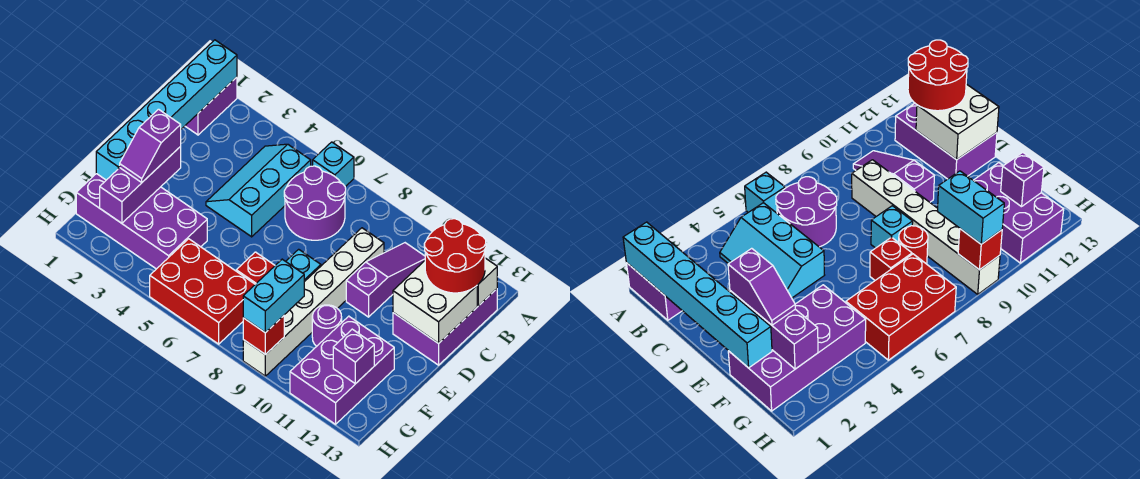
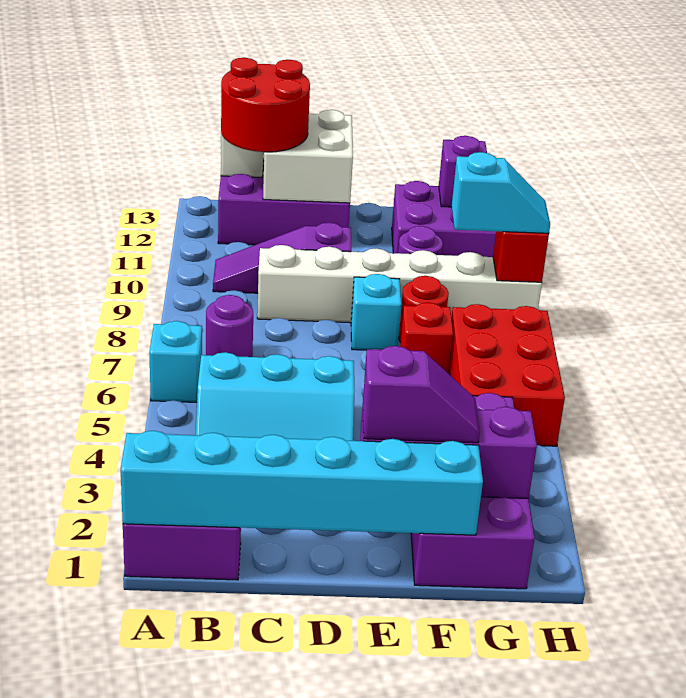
purple 2x2 round brick [284,166,346,240] -> purple 1x1 round brick [206,295,253,357]
cyan 1x2 brick [243,259,304,333] -> cyan 1x2 slope [452,152,550,233]

